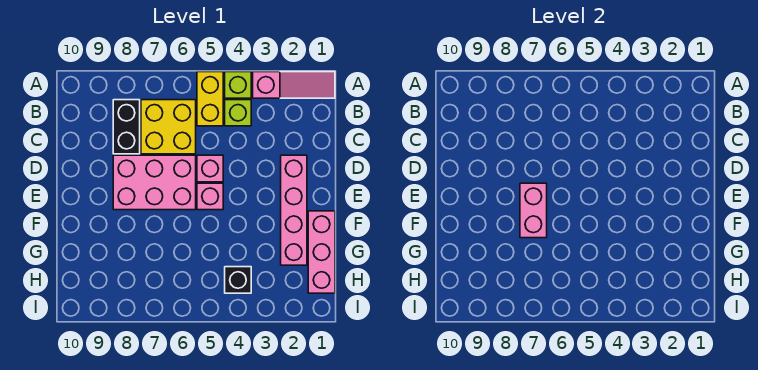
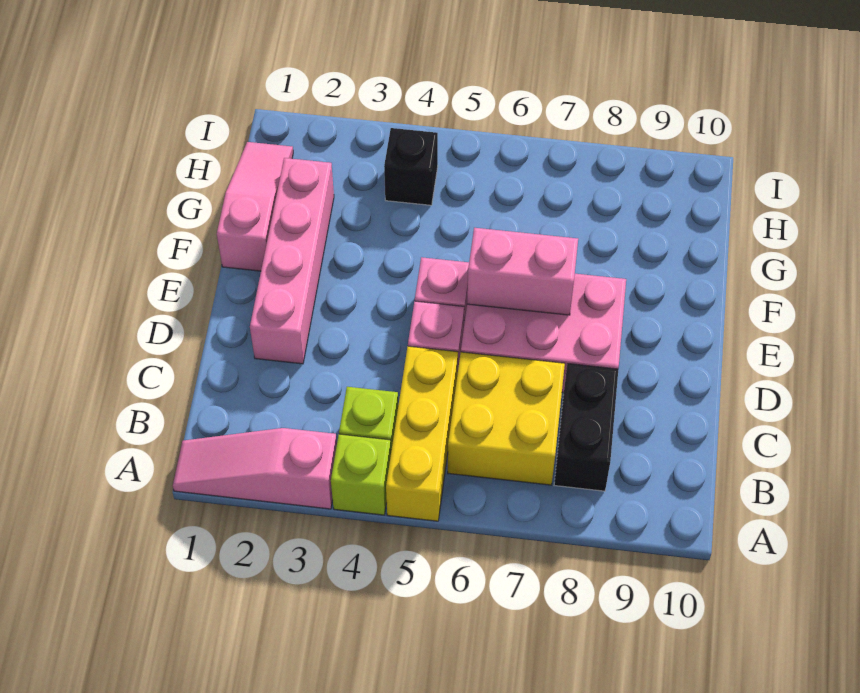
yellow 1x2 brick [197,72,223,126] -> yellow 1x3 brick [386,346,458,521]
pink 1x2 brick [520,183,547,238] -> pink 1x2 brick turned to [467,228,578,315]
pink 1x3 brick [308,211,335,293] -> pink 1x3 slope [217,142,293,271]

